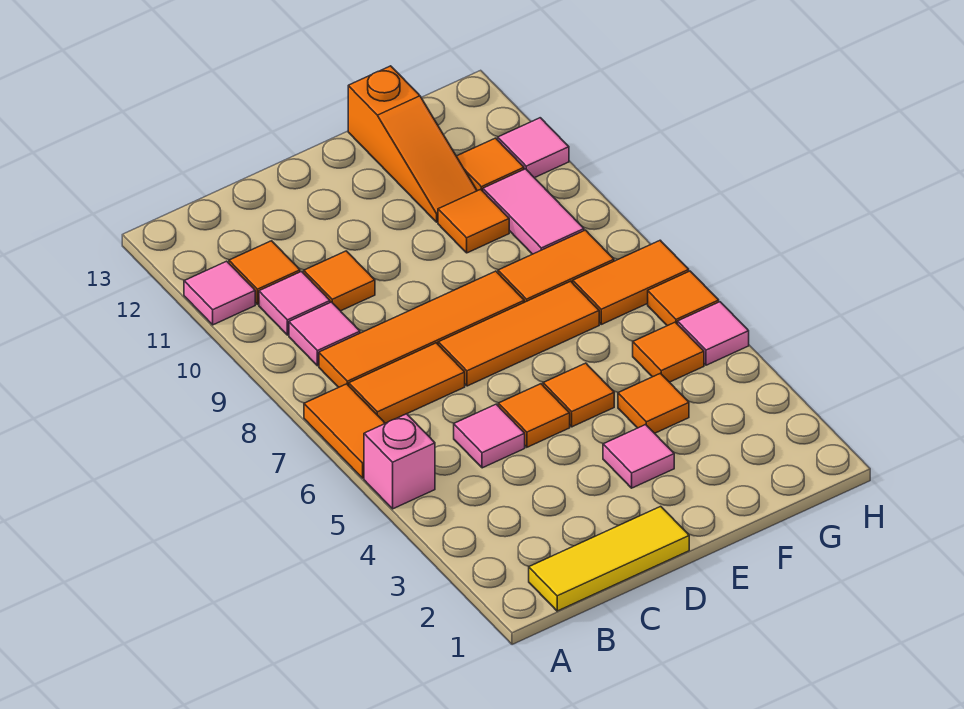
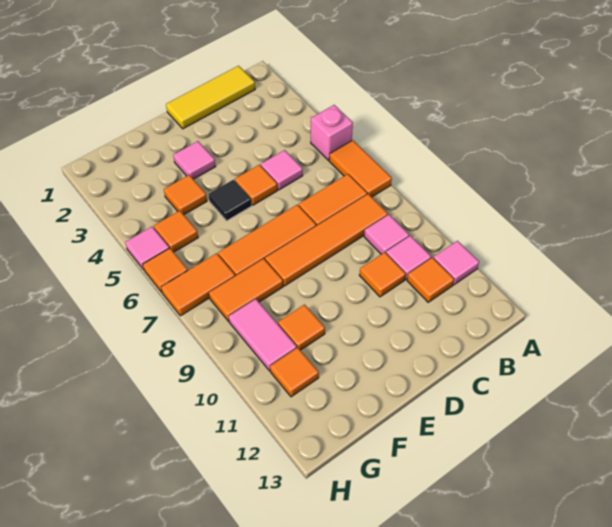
orange 1x1 tile [543,363,614,427] -> black 1x1 tile [208,180,252,221]
orange 1x3 slope [348,66,477,222] -> none
pink 1x1 tile [498,118,569,178] -> none

